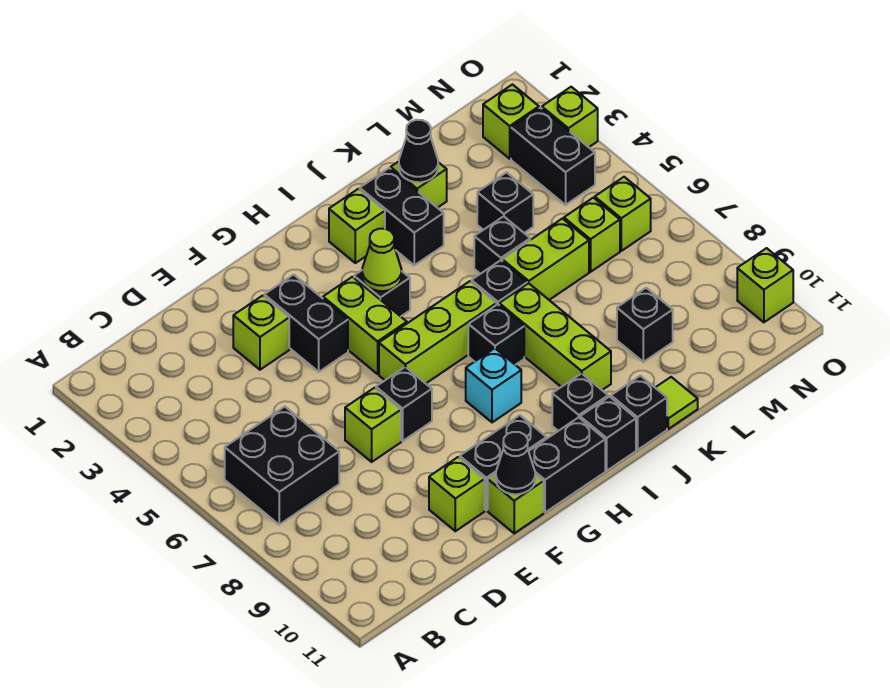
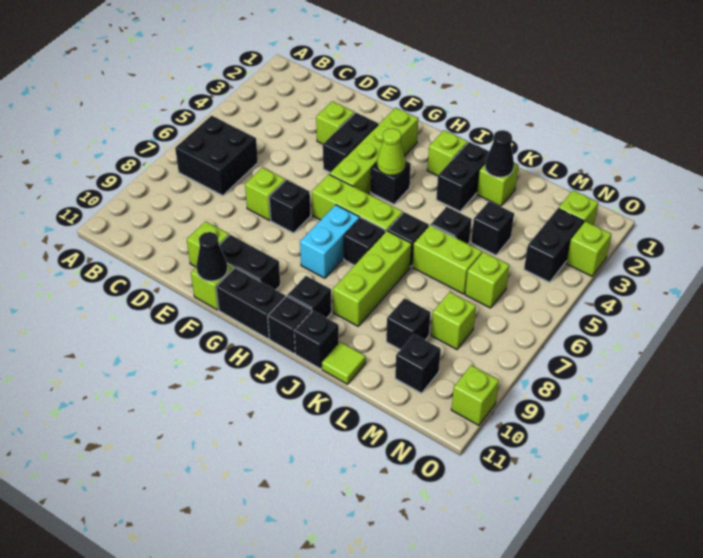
lime 1x2 brick [323,277,407,374] -> lime 1x4 brick [330,108,419,194]
cyan 1x1 brick [466,348,521,422] -> cyan 1x2 brick [300,205,360,278]
none -> black 1x1 brick [395,334,441,393]
lime 1x1 brick [595,177,651,251] -> lime 1x1 brick moved to [431,292,476,349]

